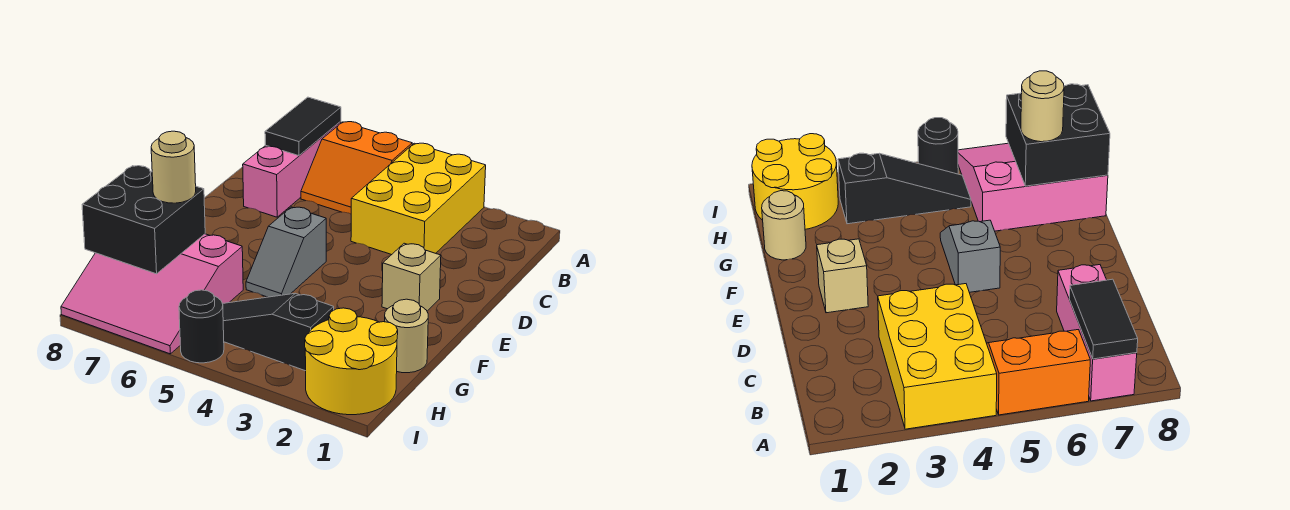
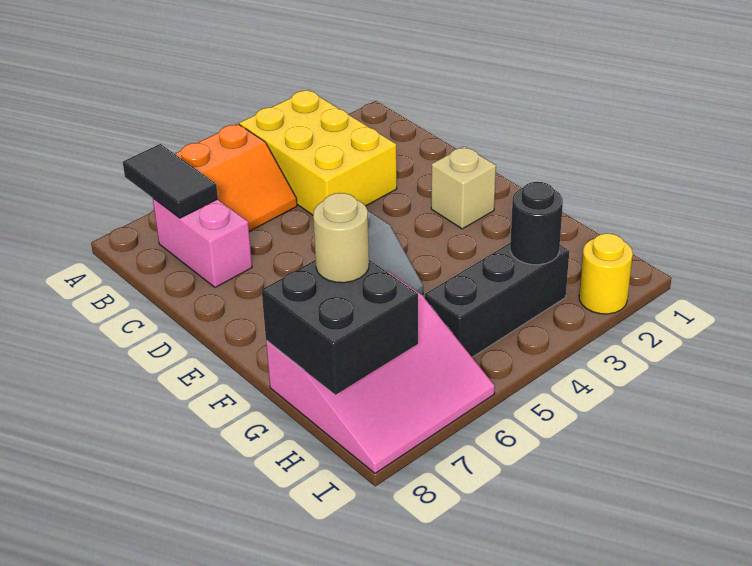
pink 1x3 brick [243,121,341,217] -> pink 1x2 brick [153,199,252,288]
tan 1x1 round brick [385,299,428,373] -> none
yellow 2x2 round brick [305,308,398,415] -> yellow 1x1 round brick [579,233,633,314]
black 1x3 slope [223,293,334,371] -> black 1x3 brick [425,243,569,357]
black 1x1 round brick [179,290,224,363] -> black 1x1 round brick moved to [510,182,563,265]

